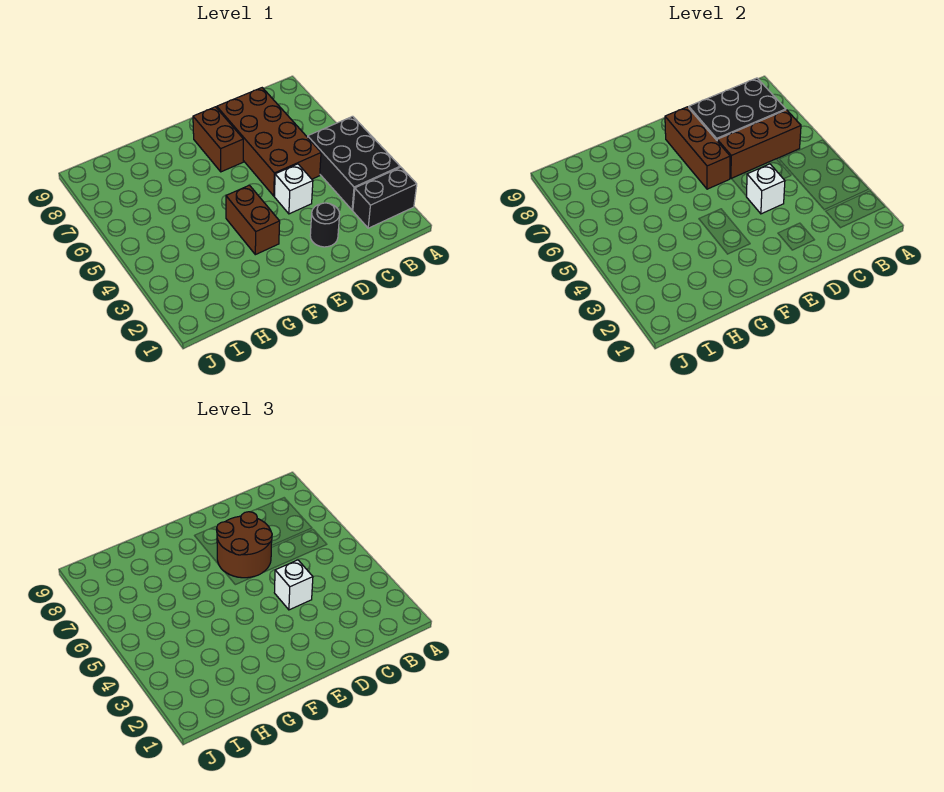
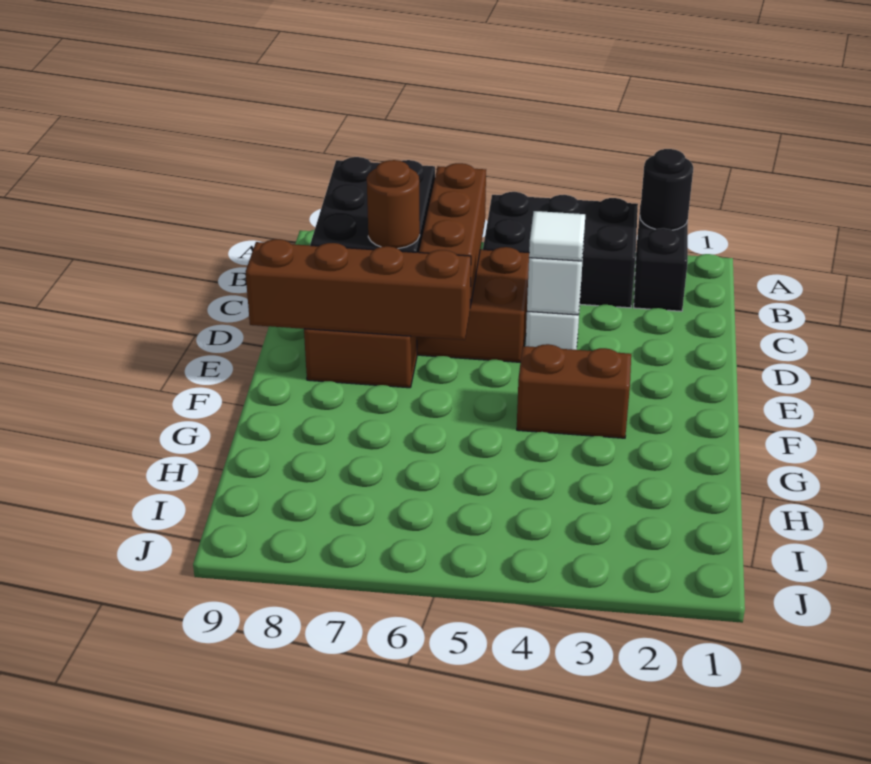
black 1x1 round brick [310,203,340,247] -> black 1x1 round brick moved to [640,149,693,230]
white 1x1 brick [274,560,313,610] -> white 1x1 tile [529,211,585,261]
brown 2x2 round brick [217,512,272,578] -> brown 1x1 round brick [367,160,420,249]
brown 1x3 brick [665,107,730,189] -> brown 1x4 brick [246,239,471,340]

